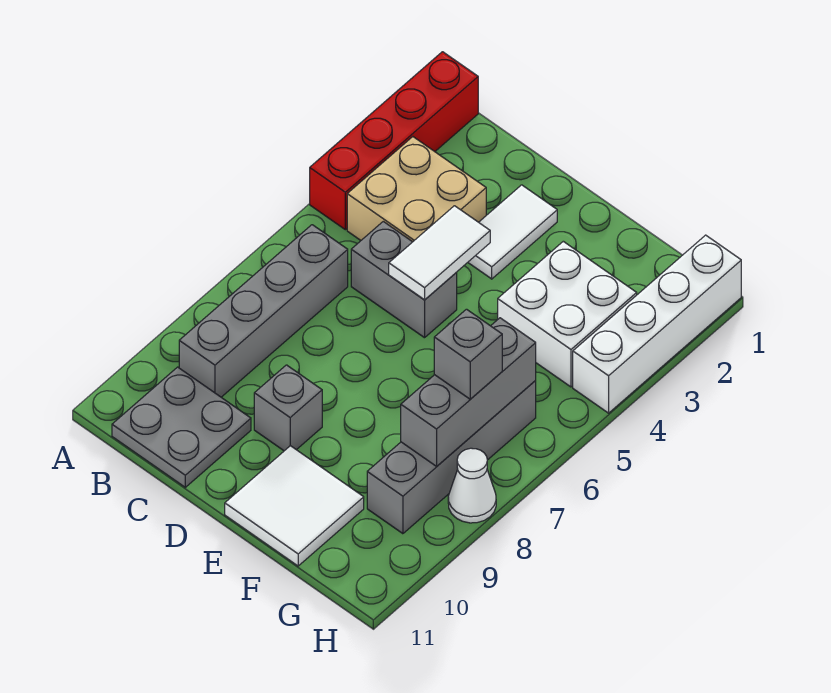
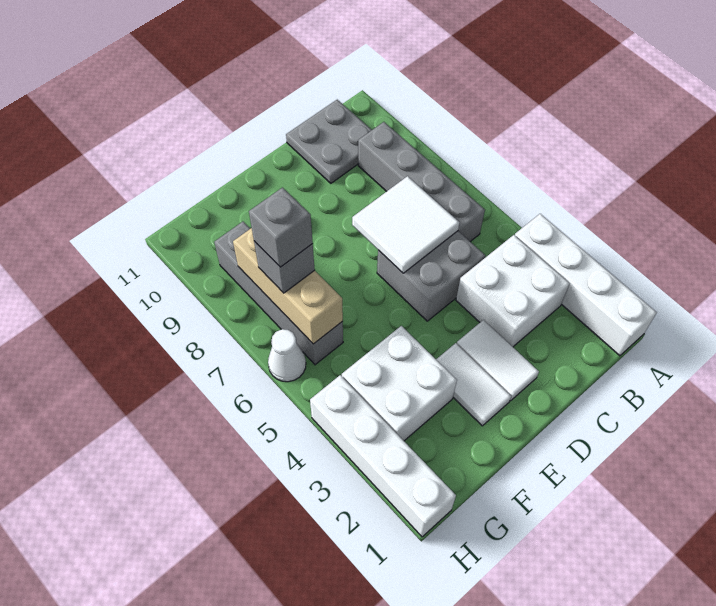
red 1x4 brick [310,52,478,230] -> white 1x4 brick [515,214,657,356]
tan 2x2 brick [347,137,486,242] -> white 2x2 brick [456,235,570,347]
grey 1x2 brick [351,221,457,338] -> grey 2x2 brick [377,231,485,321]
white 1x2 tile [389,206,490,300] -> white 1x2 tile moved to [436,343,511,426]
grey 1x1 brick [254,365,322,451] -> grey 1x1 brick moved to [249,188,313,267]
white 2x2 tile [225,446,364,566] -> white 2x2 tile moved to [352,176,459,273]
grey 1x3 brick [401,318,536,466] -> tan 1x3 brick [233,228,343,344]
white 1x1 cone [448,448,496,523] -> white 1x1 cone moved to [268,329,306,382]

